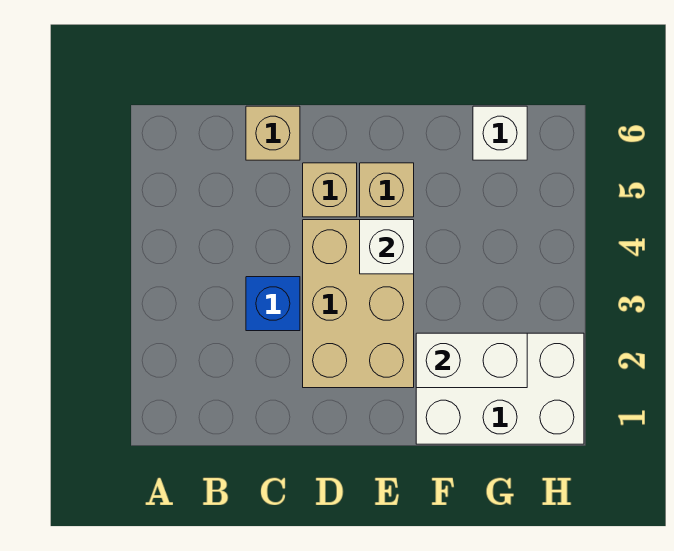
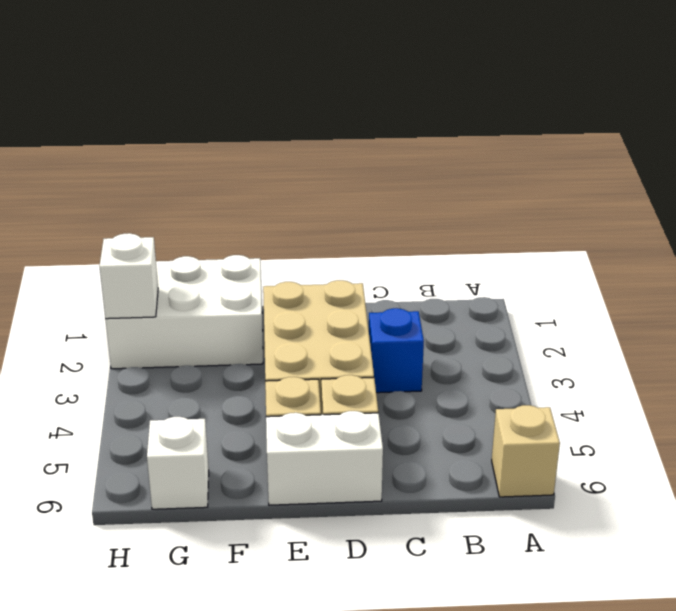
tan 1x1 brick [246,106,300,160] -> tan 1x1 brick moved to [492,405,560,497]
white 1x1 brick [360,220,414,274] -> white 1x1 brick moved to [99,233,158,319]
white 1x2 brick [416,333,527,388] -> white 1x2 brick moved to [266,411,383,505]

